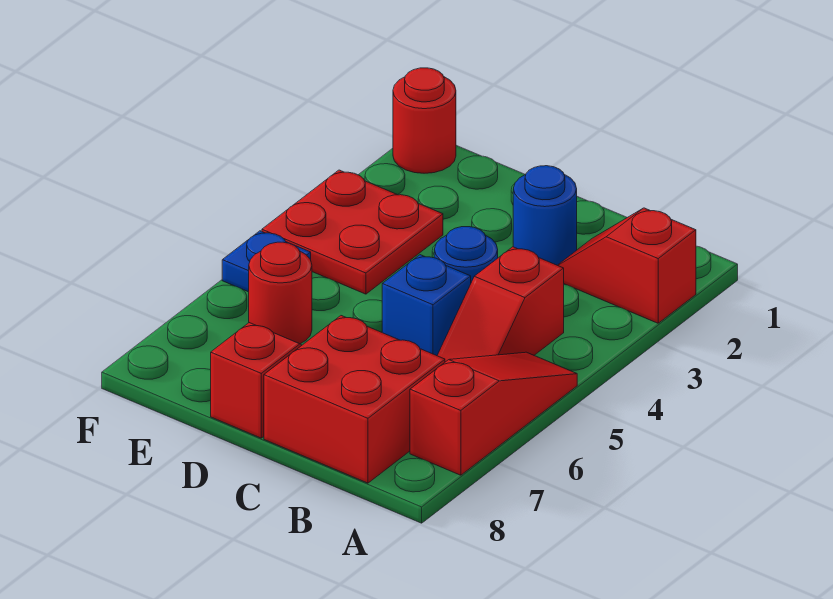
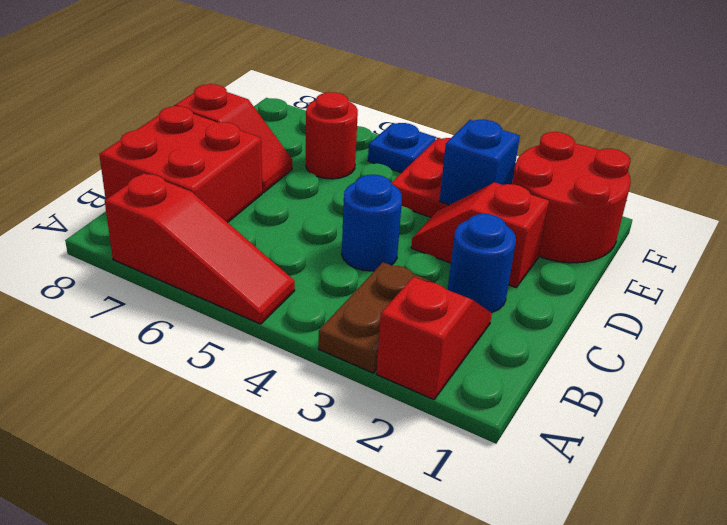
none -> brown 1x2 plate [318,262,435,373]
red 1x2 slope [437,247,564,362] -> red 1x2 slope moved to [411,182,549,288]
blue 1x1 brick [382,255,471,356] -> blue 1x1 brick moved to [439,120,520,205]
red 1x1 round brick [393,68,456,173] -> red 2x2 round brick [512,132,631,263]

